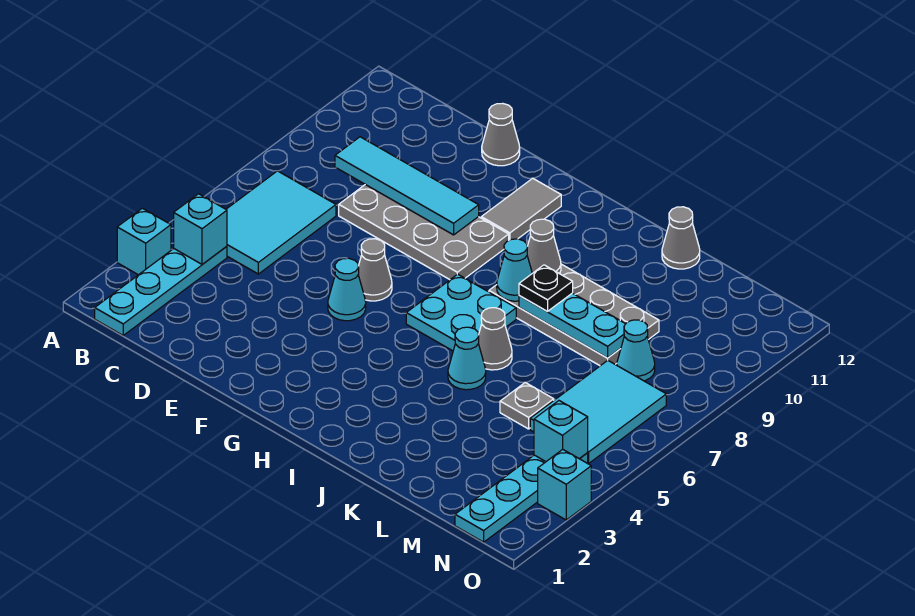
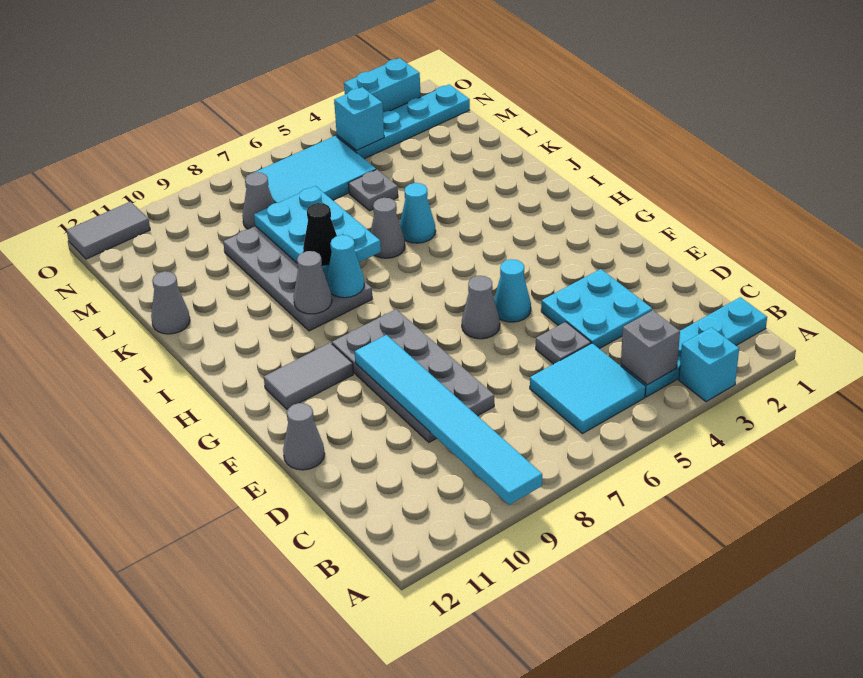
cyan 1x1 brick [174,194,227,264] -> grey 1x1 brick [621,311,680,385]
cyan 2x3 tile [226,171,336,274] -> cyan 2x2 tile [530,343,646,434]
cyan 1x4 tile [335,137,479,235] -> cyan 1x6 tile [355,335,542,505]
none -> grey 1x1 plate [536,322,591,364]
cyan 2x2 plate [406,274,516,351] -> cyan 2x2 plate moved to [541,269,652,349]
cyan 1x3 plate [519,293,625,358] -> cyan 2x3 plate [254,186,381,279]
black 1x1 plate [519,265,573,311] -> black 1x1 cone [303,203,337,265]
cyan 1x1 cone [617,320,655,381] -> grey 1x1 cone [242,172,274,229]
cyan 1x1 brick [538,449,591,520] -> cyan 1x2 brick [344,58,420,112]
none -> grey 1x2 tile [66,202,150,259]

